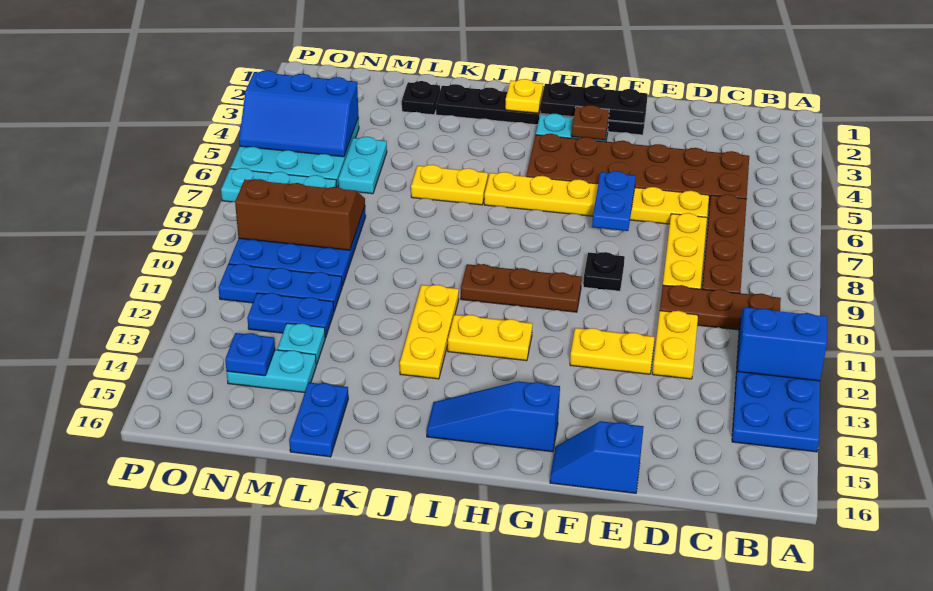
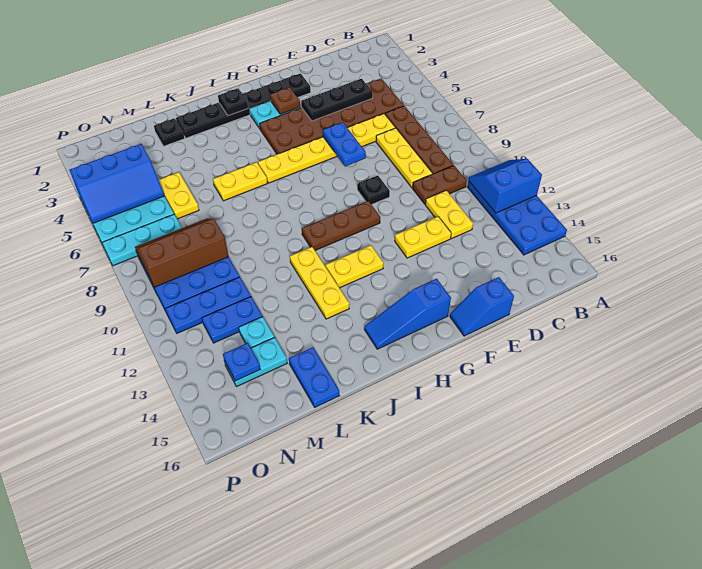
brown 1x3 plate [660,285,781,330] -> brown 1x2 plate [413,165,467,204]
black 1x3 plate [540,82,648,123] -> black 1x3 plate moved to [301,79,372,121]
yellow 1x1 plate [505,79,543,113] -> black 1x1 plate [218,88,248,116]
cyan 1x2 plate [338,137,387,194] -> yellow 1x2 plate [159,172,199,219]

